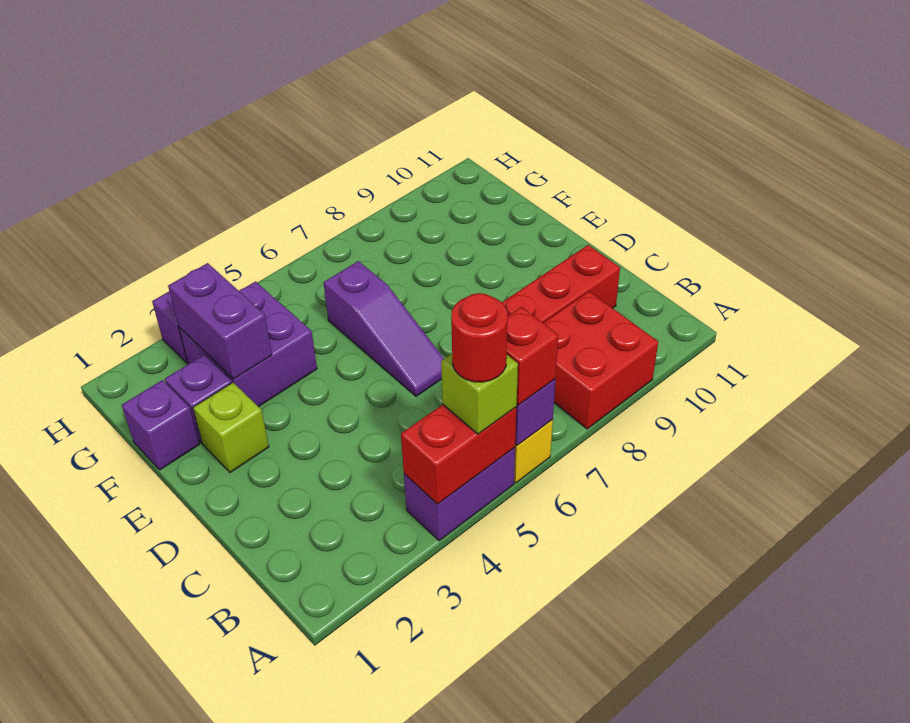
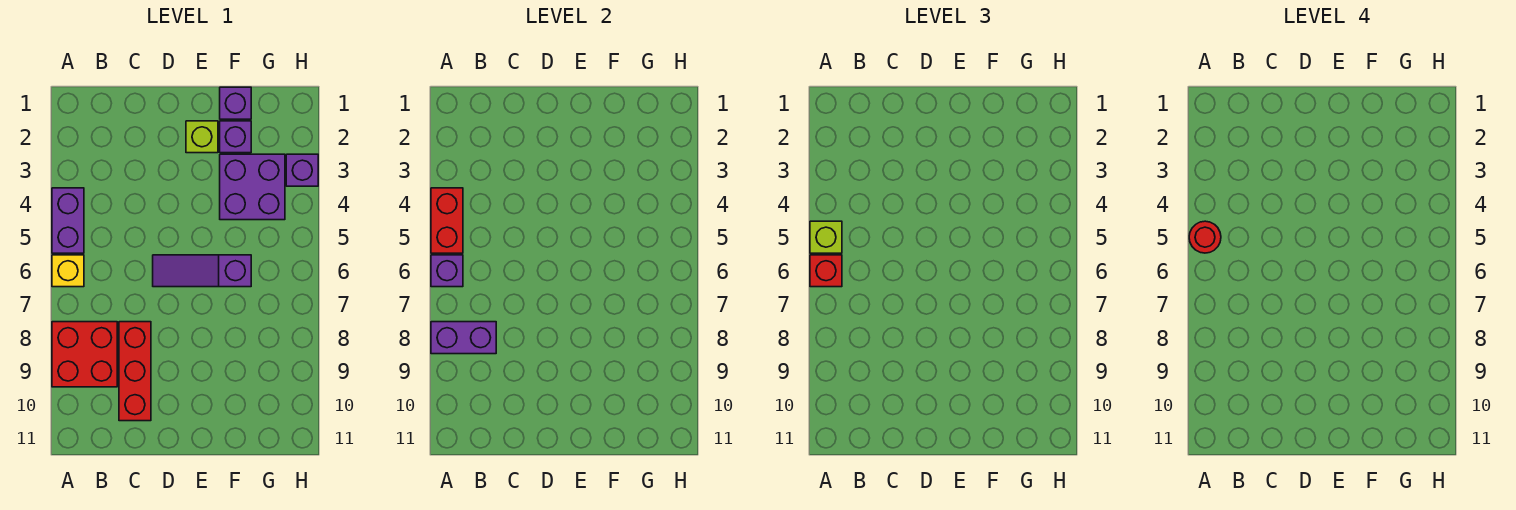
purple 1x2 brick [168,263,272,379] -> purple 1x2 brick moved to [431,322,496,354]

